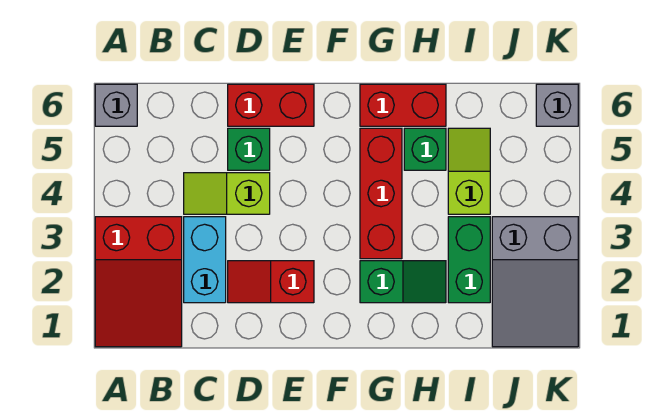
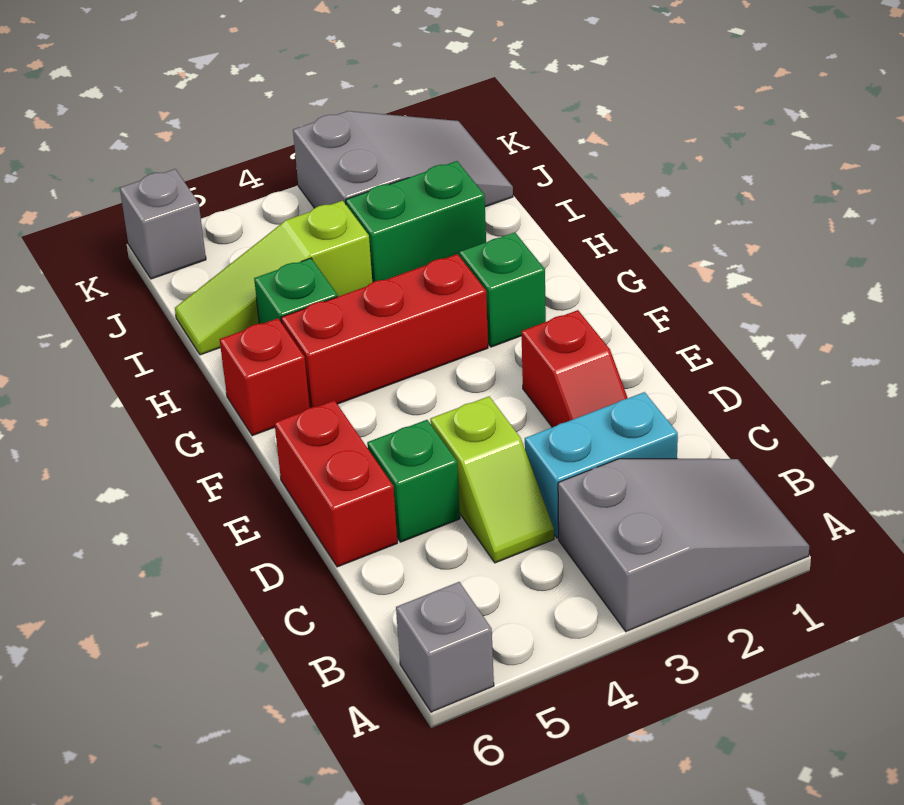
red 2x3 slope [95,217,182,347] -> grey 2x3 slope [558,459,809,632]
red 1x2 brick [360,84,446,126] -> red 1x1 brick [220,318,310,436]
lime 1x2 slope [448,128,490,214] -> lime 1x3 slope [175,201,372,355]

